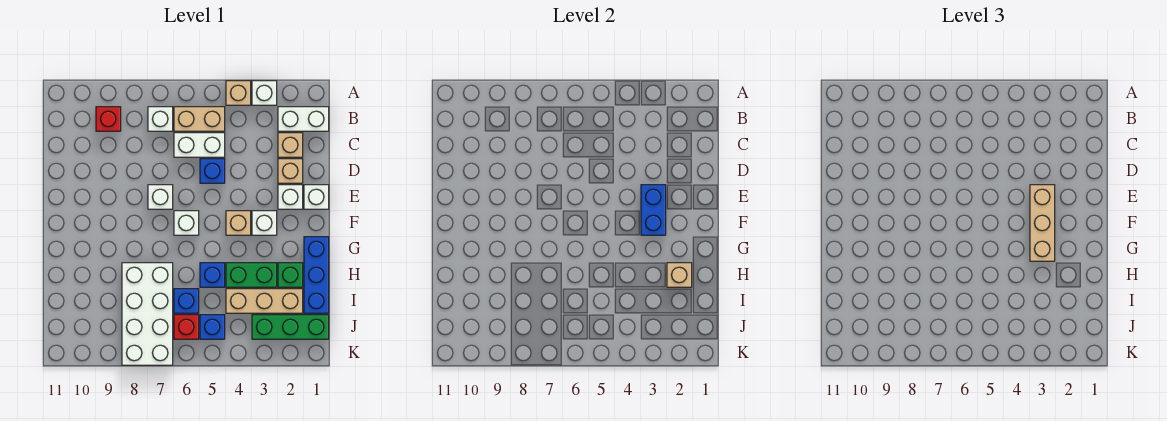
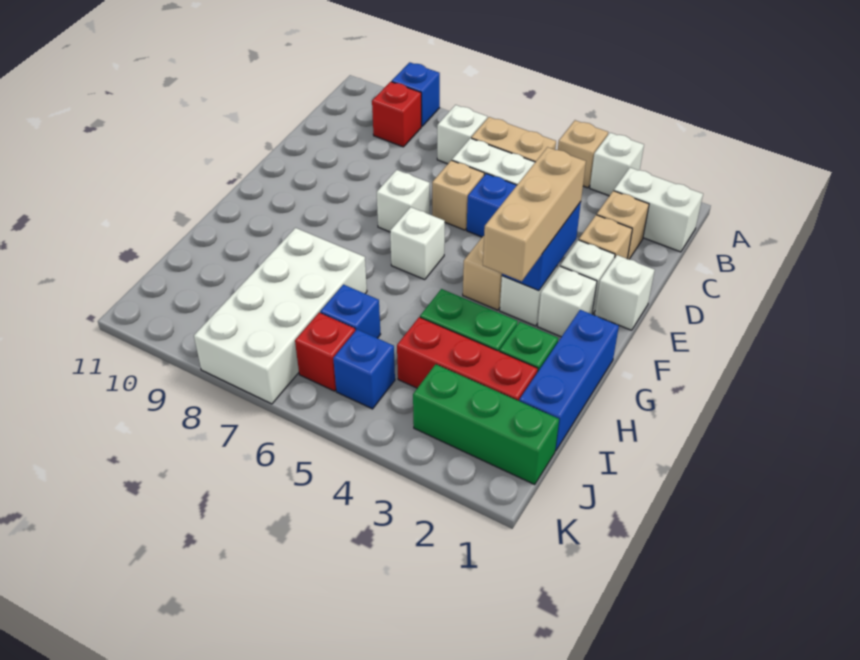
none -> white 1x1 brick [537,266,597,337]
tan 1x1 brick [667,263,692,287] -> tan 1x1 brick moved to [432,160,484,230]
blue 1x1 brick [200,263,225,287] -> blue 1x1 brick moved to [392,62,440,126]
tan 1x3 brick [226,289,303,313] -> red 1x3 brick [397,317,538,401]

